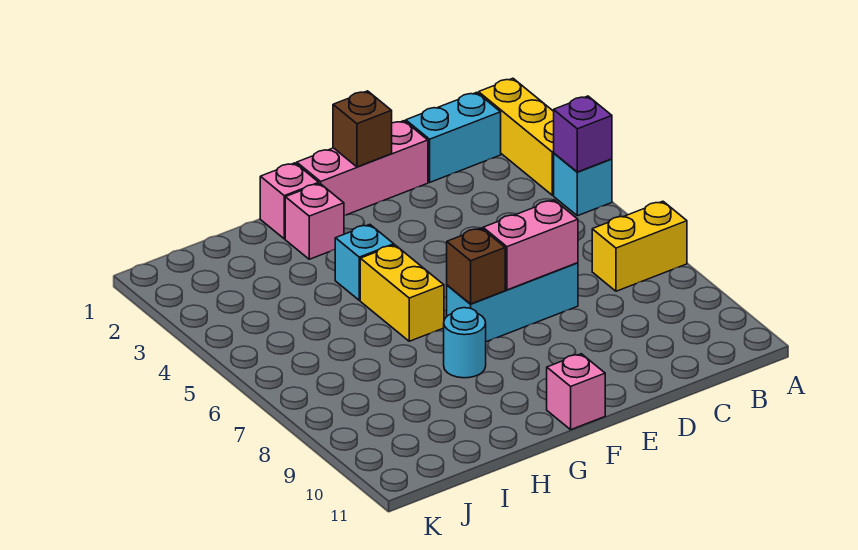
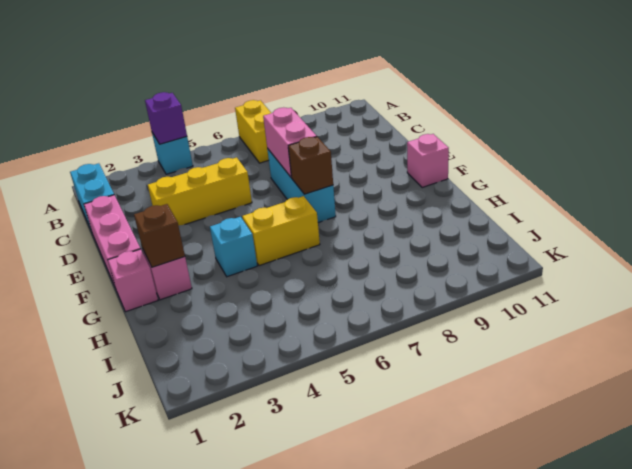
yellow 1x3 brick [479,78,554,195] -> yellow 1x3 brick moved to [148,158,252,226]
brown 1x1 brick [333,91,392,167] -> brown 1x1 brick moved to [134,204,185,267]
cyan 1x1 round brick [444,308,486,378] -> none

